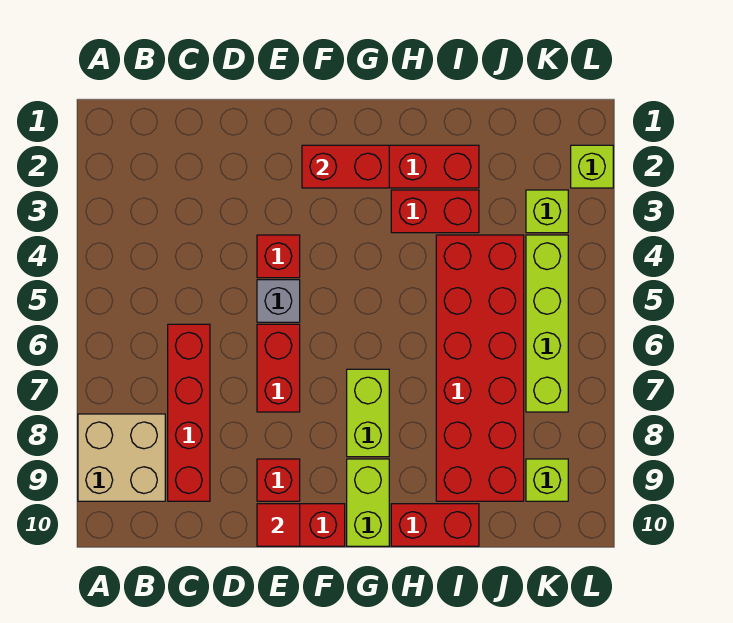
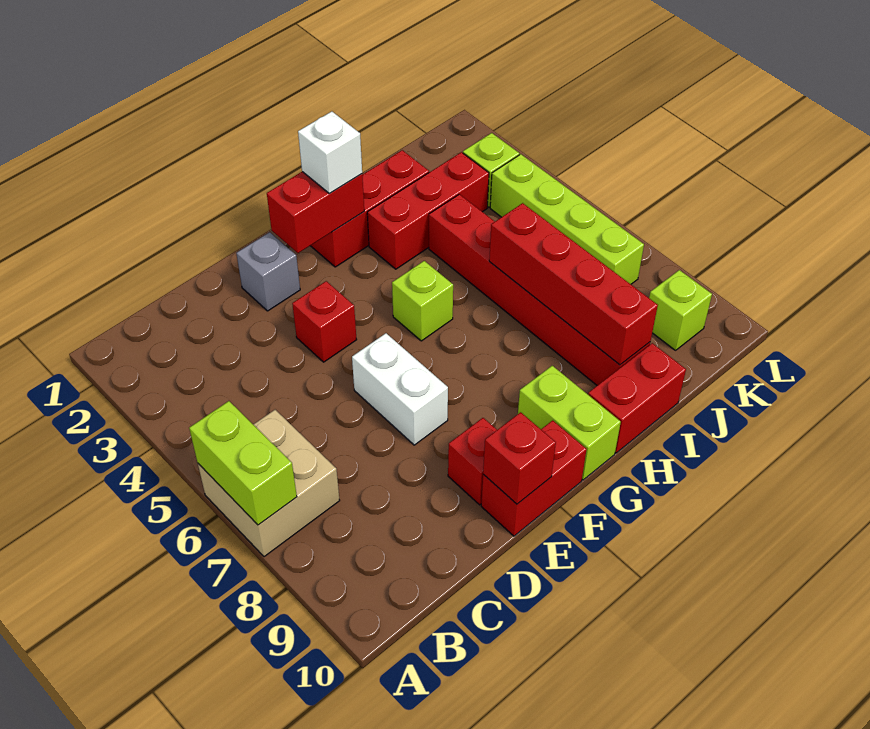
tan 2x2 brick [78,414,165,501] -> tan 2x2 brick moved to [198,410,340,557]
red 1x4 brick [168,324,210,501] -> red 1x4 brick moved to [489,203,658,365]
grey 1x1 brick [257,280,300,322] -> grey 1x1 brick moved to [236,232,300,311]
red 1x2 brick [257,324,300,412] -> white 1x2 brick [352,333,448,445]
red 1x1 tile [257,504,300,546] -> red 1x1 brick [483,412,556,504]
none -> white 1x1 brick [298,111,362,194]
lime 1x2 brick [347,369,389,457] -> lime 1x2 brick moved to [189,401,297,525]
red 1x2 brick [391,190,479,233] -> red 1x3 brick [367,152,489,269]
red 2x6 brick [436,235,524,501] -> red 1x6 brick [429,194,650,385]
lime 1x1 brick [571,145,613,188] -> lime 1x1 brick moved to [392,261,453,341]

